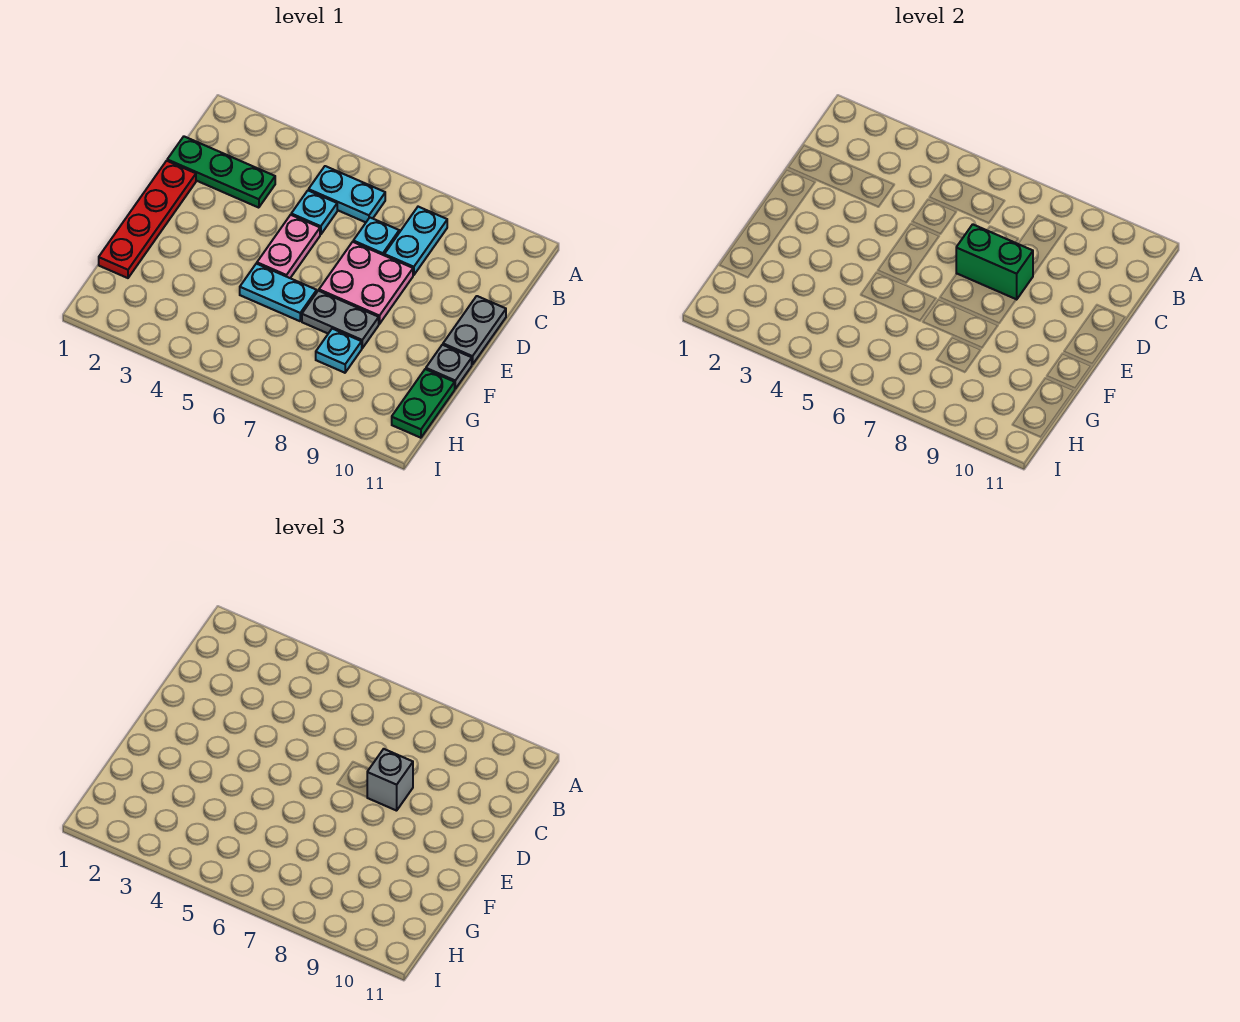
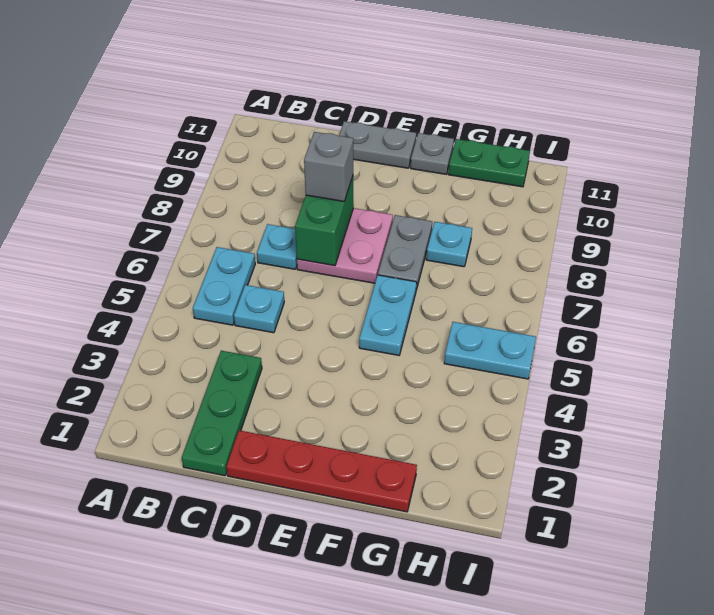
cyan 1x2 plate [384,207,447,275] -> cyan 1x2 plate moved to [444,322,536,379]
pink 1x2 plate [257,215,320,278] -> none

